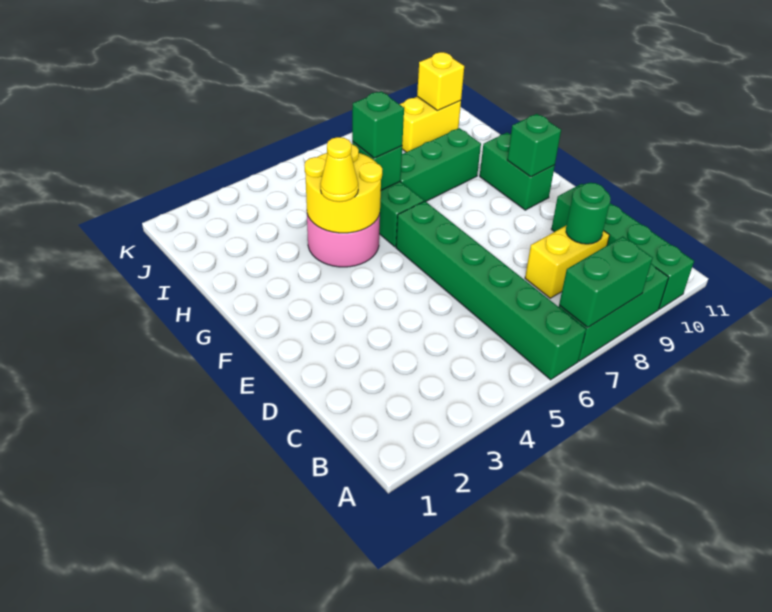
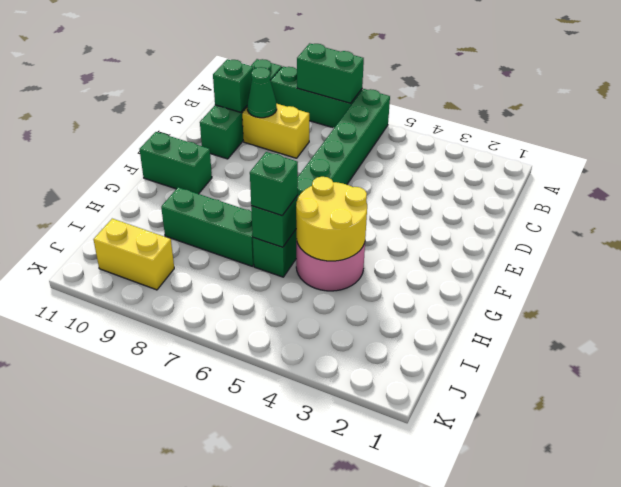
green 1x1 round brick [566,183,611,244] -> green 1x1 cone [247,67,277,118]
green 1x2 brick [480,132,555,210] -> green 1x2 brick turned to [140,132,212,194]
green 1x1 brick [507,114,561,177] -> green 1x1 brick moved to [213,59,253,112]
yellow 1x1 cone [320,137,358,202] -> none
yellow 1x1 brick [417,52,464,111] -> none

